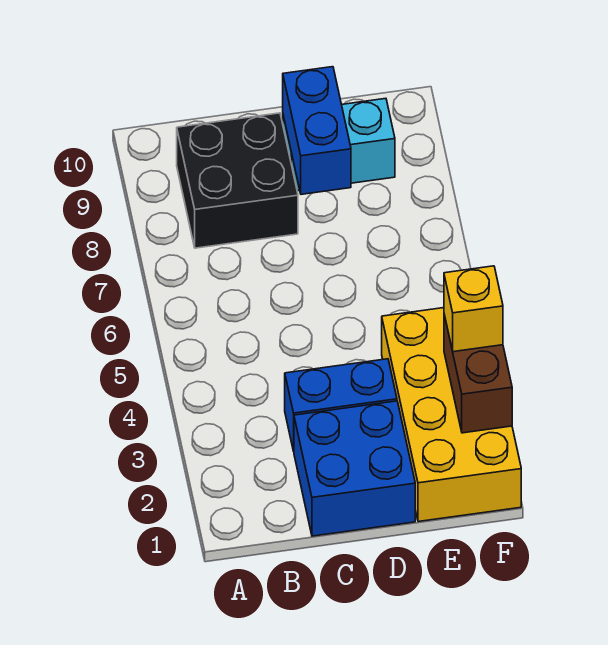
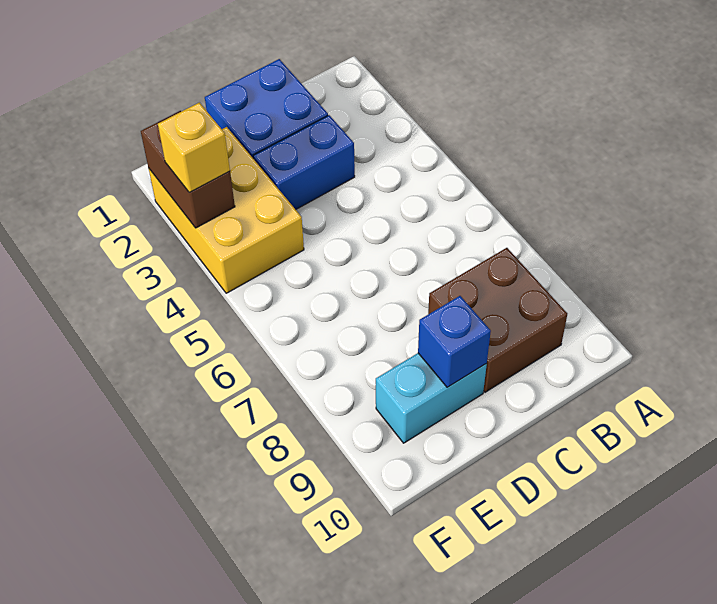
black 2x2 brick [177,113,298,248] -> brown 2x2 brick [428,248,567,392]
blue 1x2 brick [283,67,351,194] -> blue 1x1 brick [418,296,491,387]
yellow 2x4 brick [382,308,521,522] -> yellow 2x3 brick [148,127,304,293]

